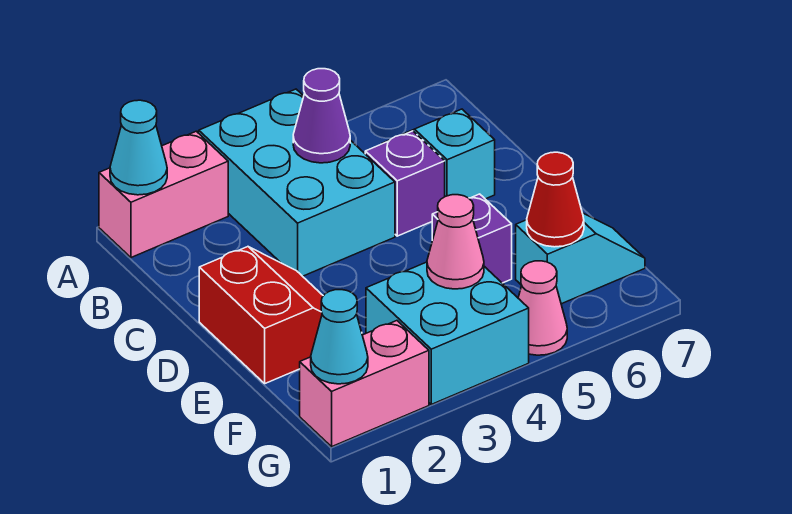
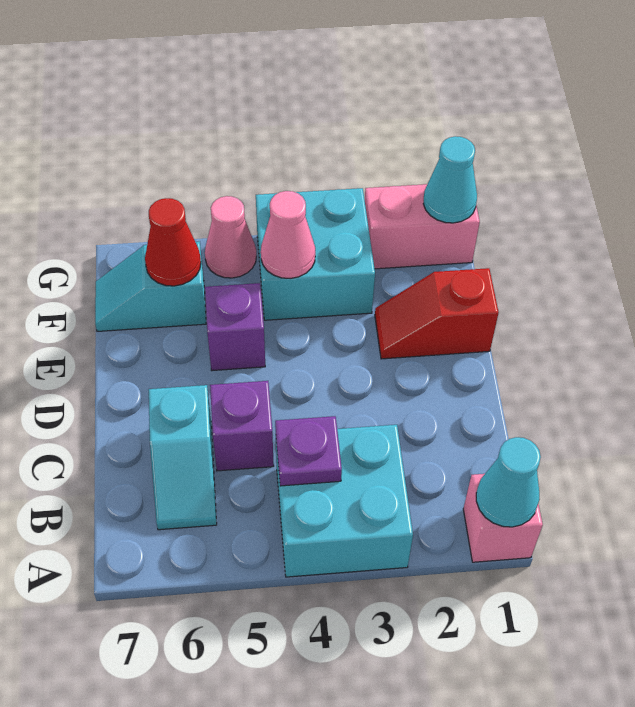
pink 1x2 brick [99,131,228,258] -> pink 1x1 brick [463,474,543,562]
cyan 2x3 brick [199,89,395,276] -> cyan 2x2 brick [276,425,413,577]
purple 1x1 cone [293,69,350,163] -> purple 1x1 plate [275,416,342,486]
red 2x2 slope [199,247,323,383] -> red 1x2 slope [375,268,499,359]

